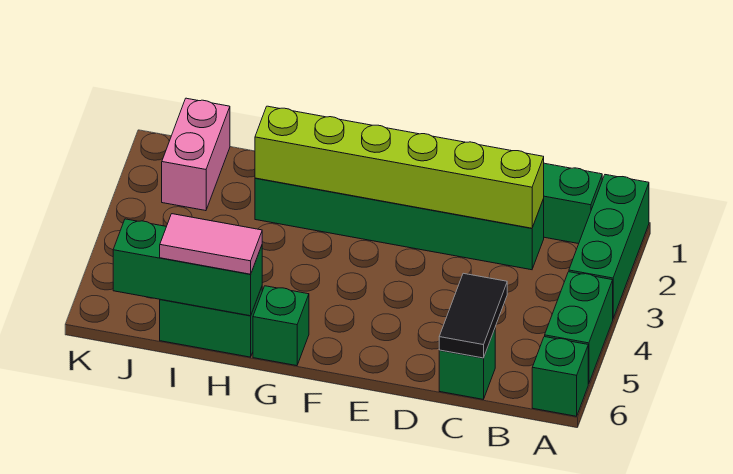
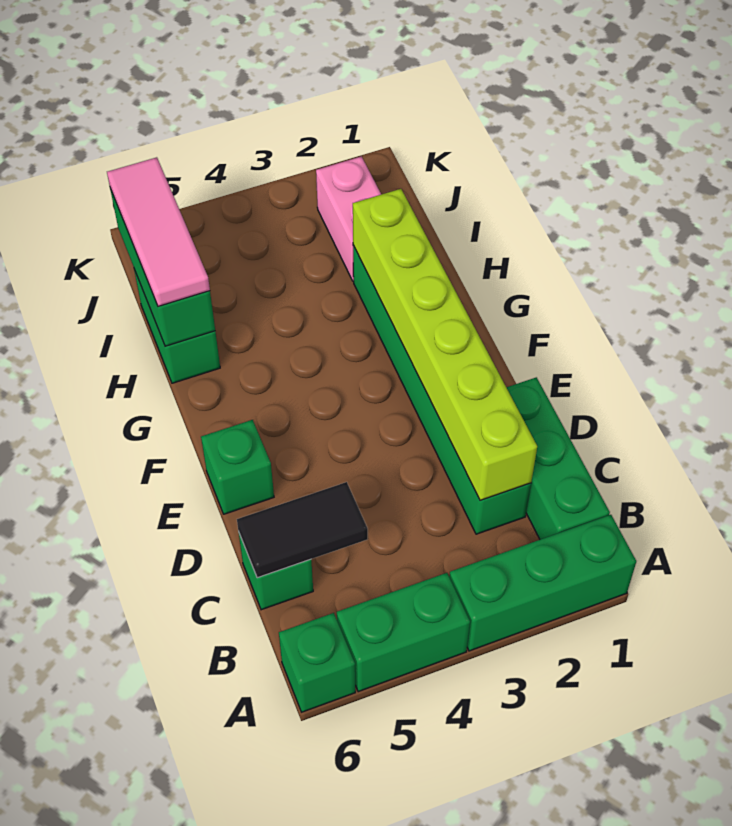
green 1x1 brick [253,286,309,366] -> green 1x1 brick moved to [201,420,274,514]
pink 1x2 tile [160,214,262,274] -> pink 1x3 tile [107,157,210,306]
pink 1x2 brick [162,98,230,211] -> pink 1x2 brick turned to [316,156,381,281]

